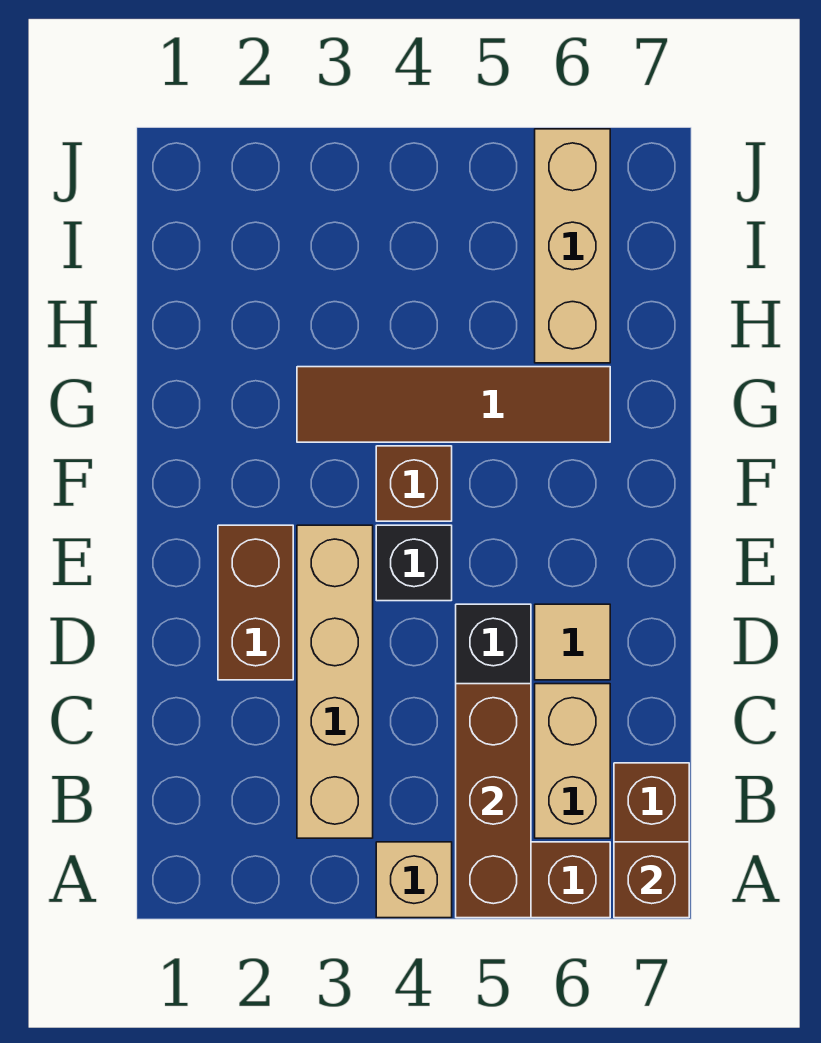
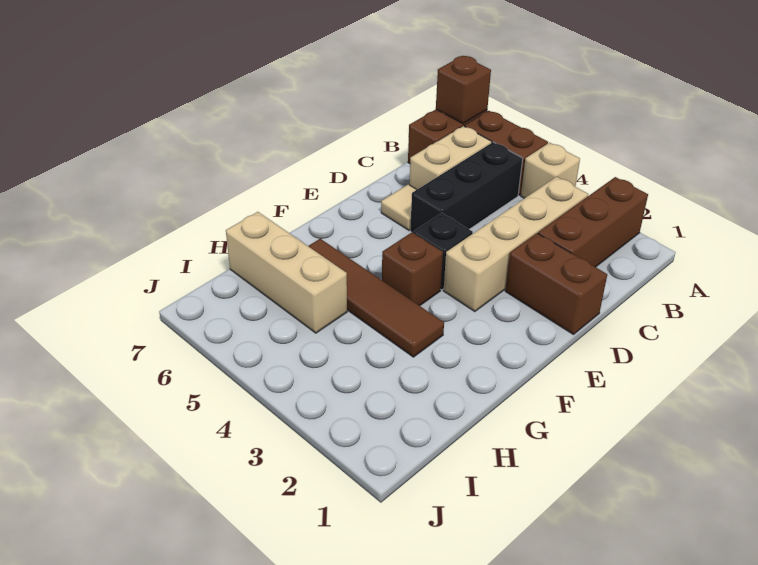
brown 1x3 brick [456,684,531,918] -> brown 1x3 brick moved to [538,177,648,267]
brown 1x2 brick [218,525,293,680] -> brown 1x2 brick turned to [505,233,607,335]
tan 1x3 brick [535,129,610,363] -> tan 1x3 brick turned to [226,212,347,333]

